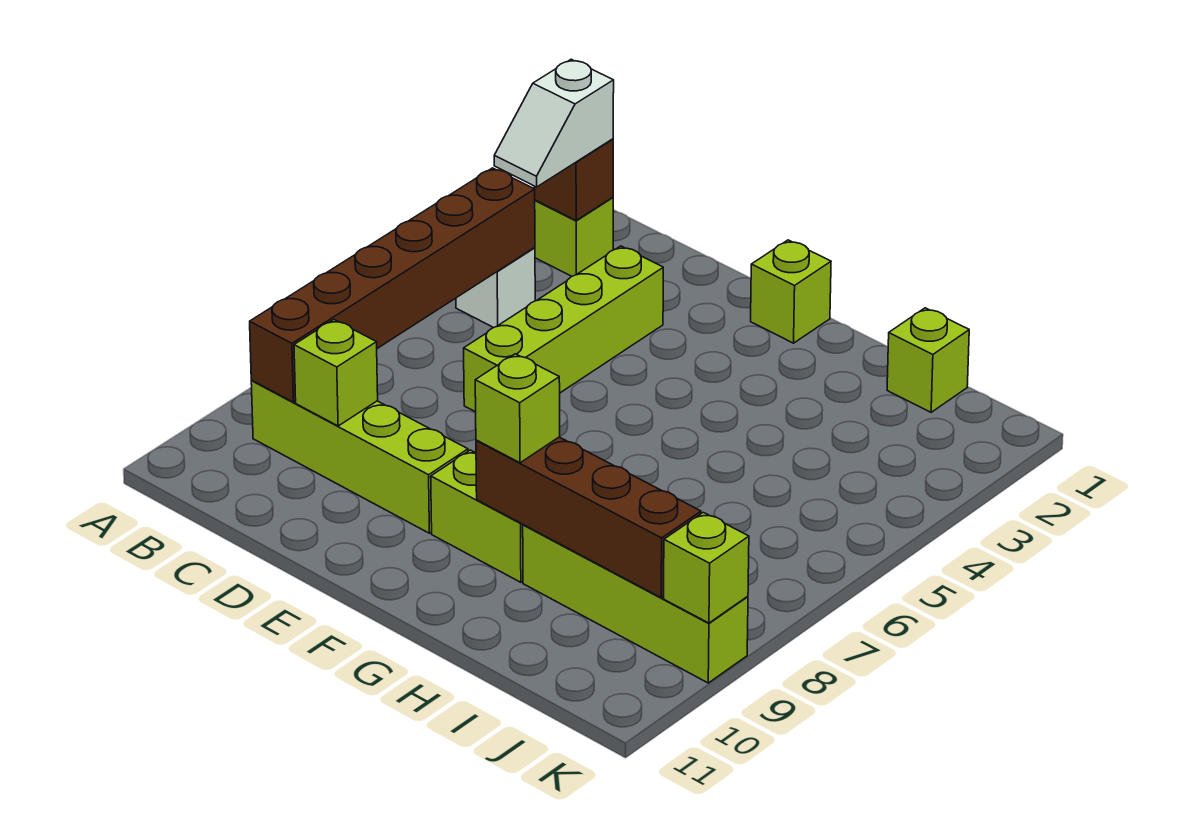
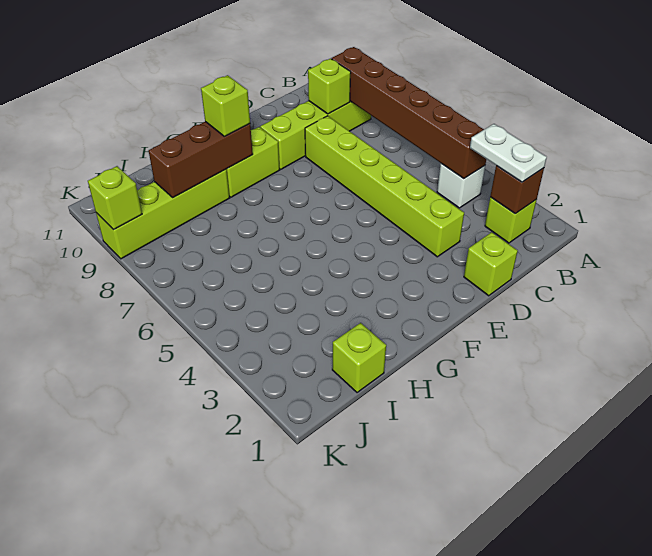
white 1x2 slope [494,59,614,187] -> white 1x2 plate [470,124,547,182]
lime 1x4 brick [464,246,663,412] -> lime 1x6 brick [305,116,464,257]
lime 1x1 brick [751,240,831,343] -> lime 1x1 brick moved to [464,232,518,296]
brown 1x4 brick [476,437,701,598] -> brown 1x3 brick [149,122,253,198]

